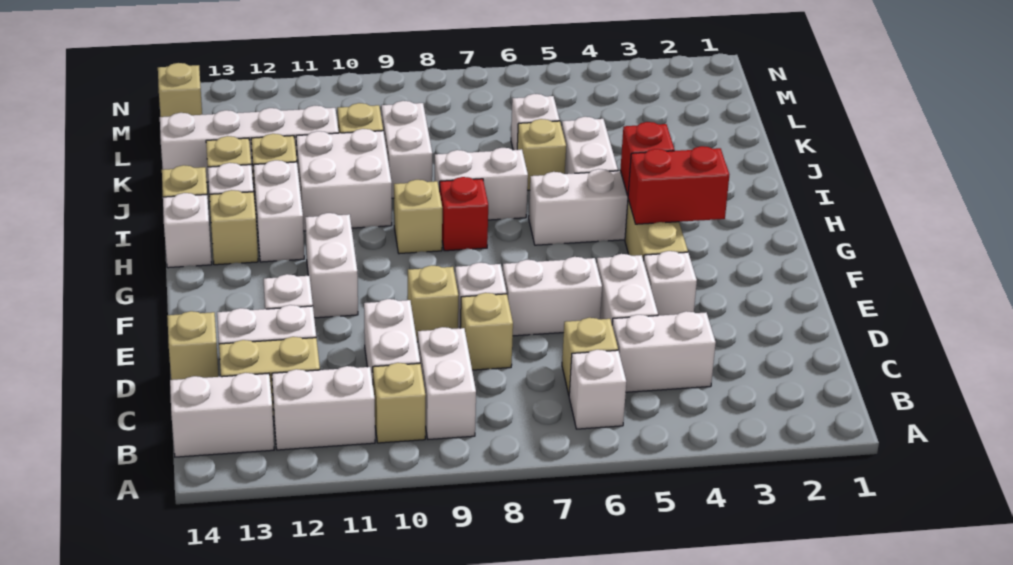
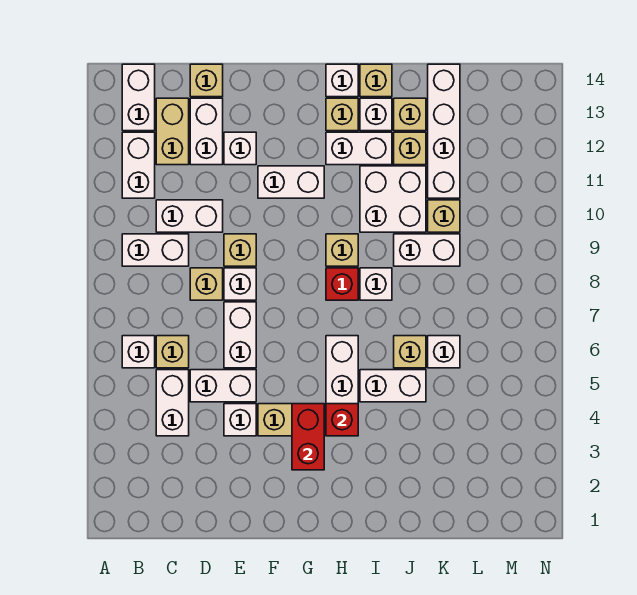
tan 1x1 brick [373,363,426,443] -> none
white 1x2 brick [435,148,528,220] -> white 1x1 brick [360,268,392,300]
tan 1x1 brick [158,63,202,117] -> none

